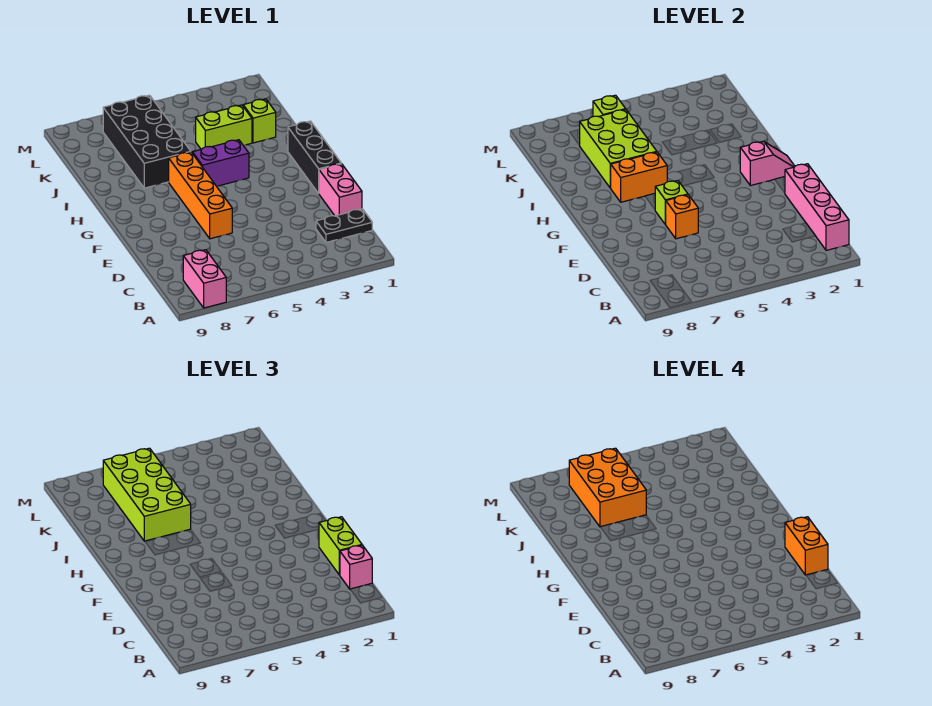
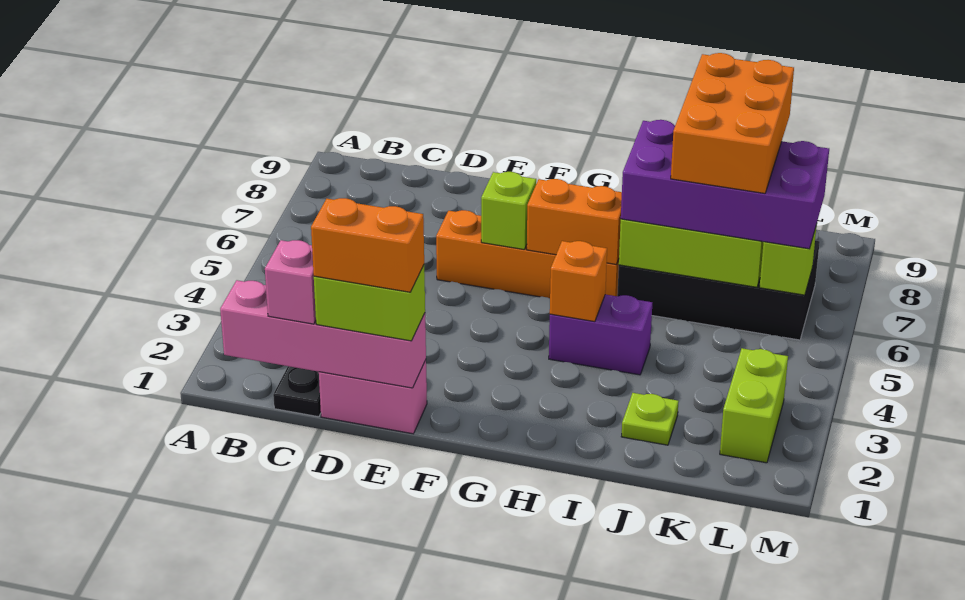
pink 1x2 brick [183,250,226,308] -> none
orange 1x1 brick [665,195,698,239] -> orange 1x1 brick moved to [550,241,607,322]
black 1x3 brick [288,121,341,193] -> none
pink 1x2 slope [740,141,795,186] -> none
purple 1x2 brick [192,140,249,186] -> purple 1x2 brick turned to [549,295,652,375]
orange 1x2 brick [611,152,667,202] -> orange 1x2 brick turned to [527,179,622,265]
lime 2x4 brick [103,448,191,541] -> purple 2x4 brick [621,120,829,249]
lime 1x1 brick [243,99,276,143] -> lime 1x1 plate [621,393,679,445]
lime 1x2 brick [196,105,252,149] -> lime 1x2 brick moved to [720,348,788,463]
orange 2x3 brick [569,448,646,527] -> orange 2x3 brick turned to [671,53,794,193]

